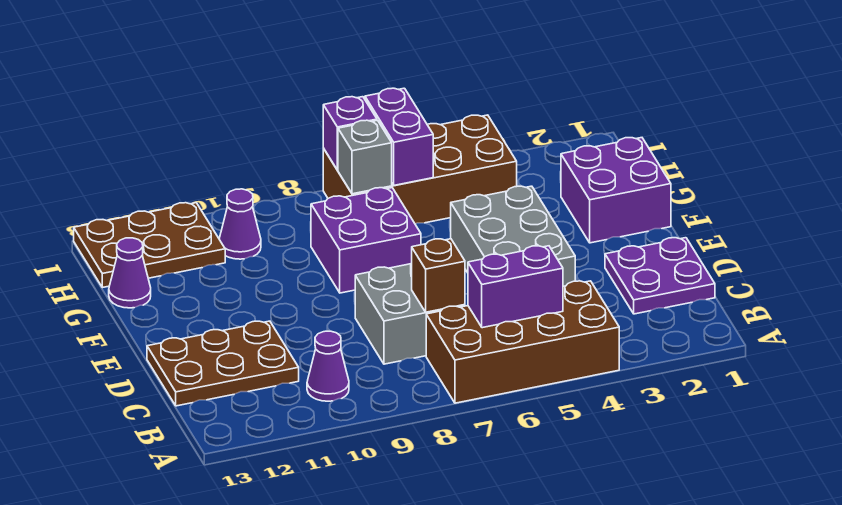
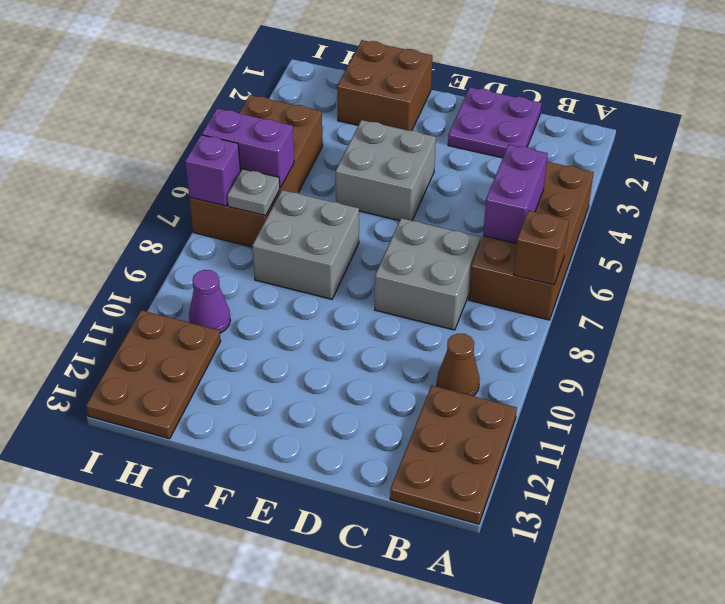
purple 1x1 cone [307,331,349,401] -> brown 1x1 cone [437,334,480,396]
brown 1x1 brick [412,239,465,312] -> brown 1x1 brick moved to [514,211,569,285]
brown 2x3 plate [147,321,299,406] -> brown 2x3 plate moved to [390,386,517,524]
grey 2x3 brick [451,186,575,286] -> grey 2x2 brick [336,120,436,221]
purple 2x2 brick [561,138,671,243] -> brown 2x2 brick [337,40,432,131]
purple 2x2 brick [311,188,421,293] -> grey 2x2 brick [252,190,359,299]
purple 1x1 cone [109,238,151,308] -> none
grey 1x1 brick [338,120,392,194] -> grey 1x1 plate [227,169,280,216]

